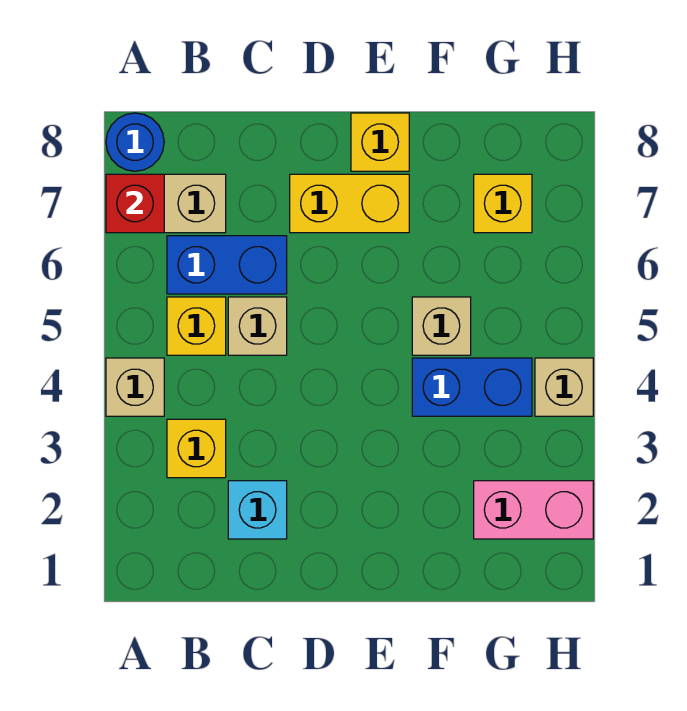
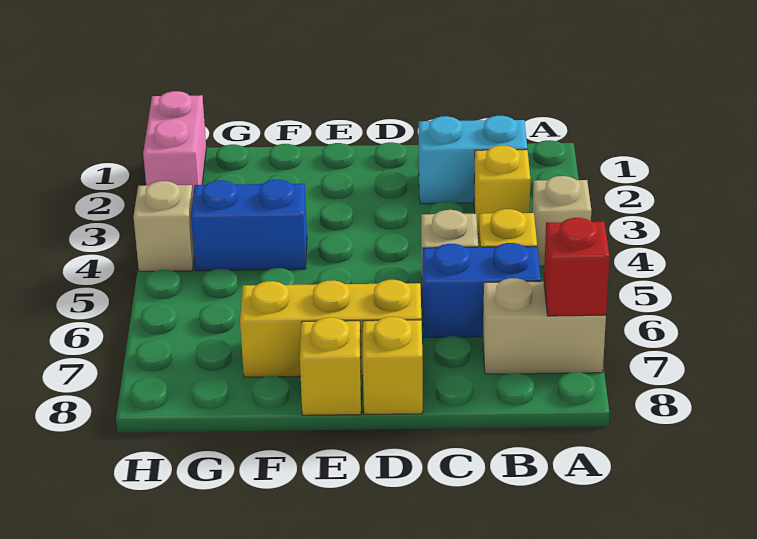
blue 1x1 round brick [106,113,164,171] -> none
cyan 1x1 brick [228,481,287,539] -> cyan 1x2 brick [419,116,527,204]
yellow 1x2 brick [290,174,409,233] -> yellow 1x3 brick [240,280,421,377]
tan 1x1 brick [412,297,471,355] -> none
pink 1x2 brick [474,481,593,539] -> pink 1x2 brick turned to [143,91,206,194]
yellow 1x1 brick [474,174,532,233] -> yellow 1x1 brick moved to [363,317,423,415]

